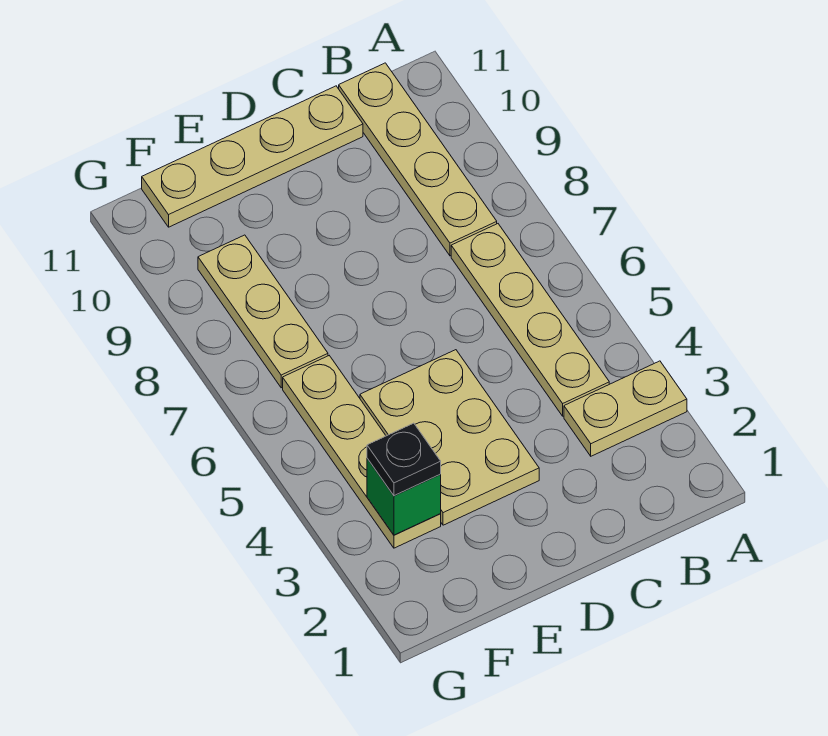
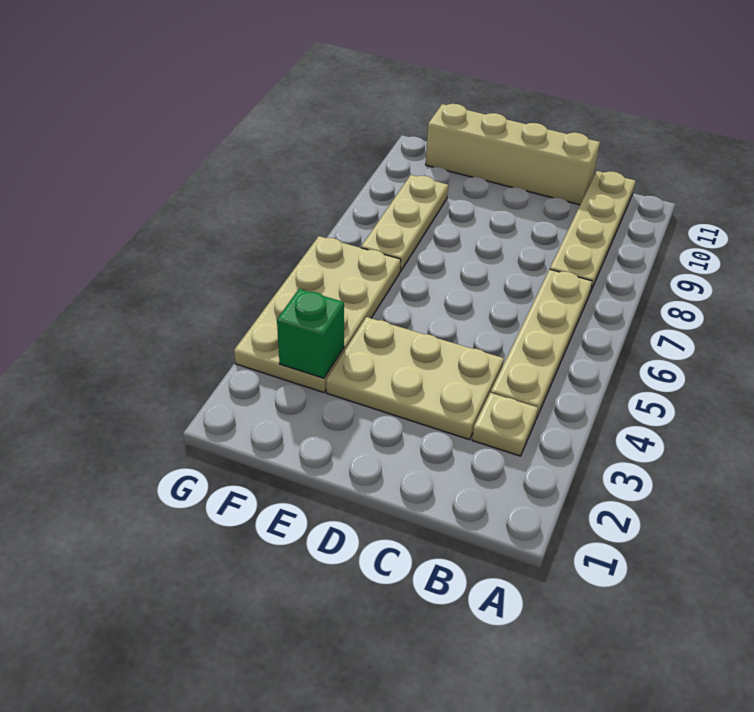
tan 1x2 plate [564,361,687,456] -> tan 1x1 plate [472,393,538,456]
tan 1x4 plate [142,86,363,227] -> tan 1x4 brick [426,104,600,205]
tan 2x3 plate [360,350,539,525] -> tan 2x3 plate turned to [326,317,504,440]
tan 1x4 plate [283,356,441,548] -> tan 2x4 plate [234,236,401,392]
black 1x1 plate [367,423,441,496] -> none

